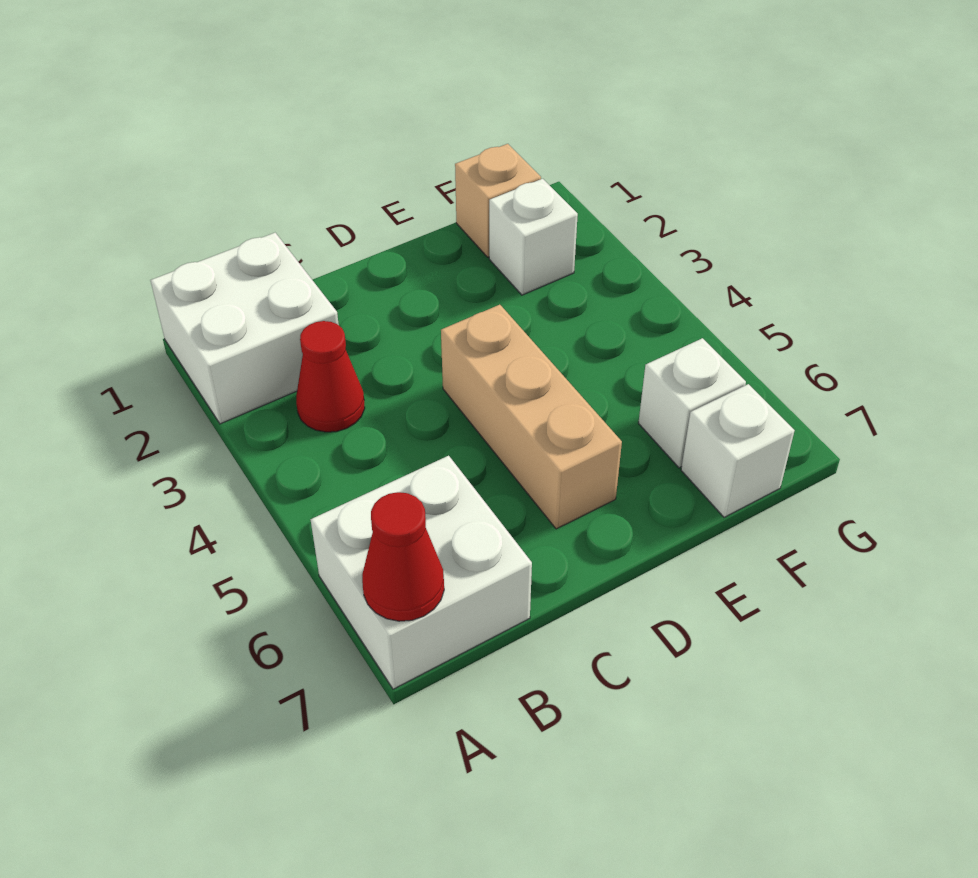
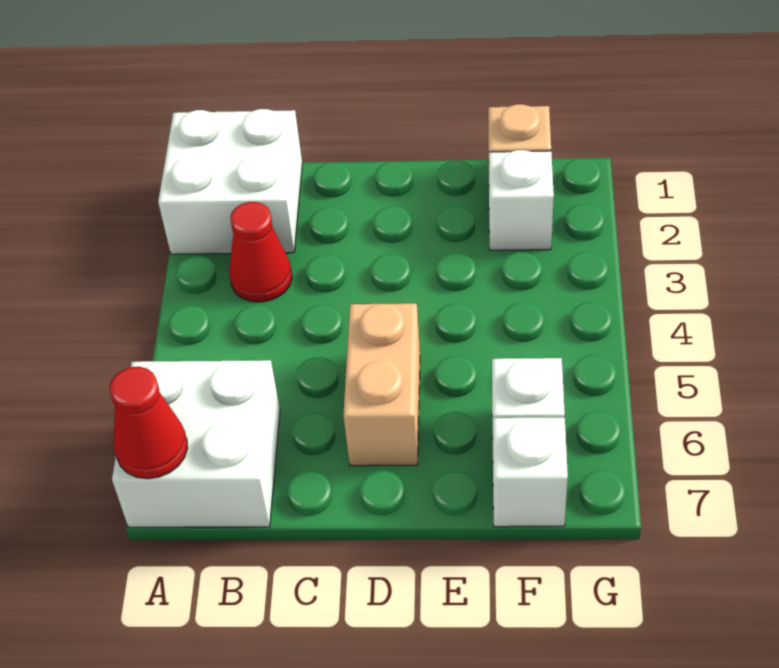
tan 1x3 brick [441,305,622,529] -> tan 1x2 brick [343,303,420,466]

